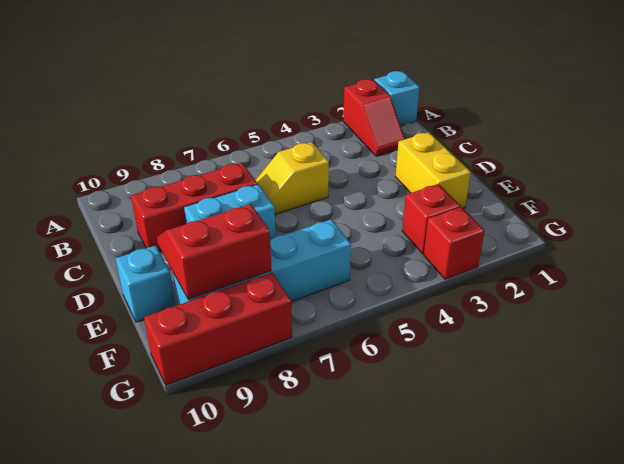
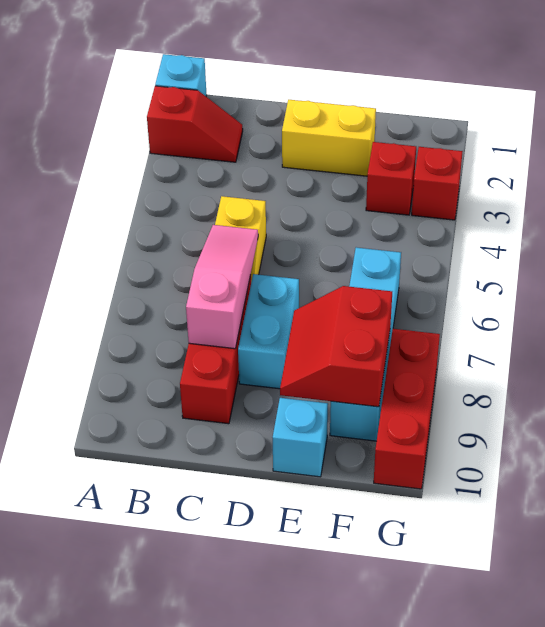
none -> pink 1x3 slope [186,225,258,349]

